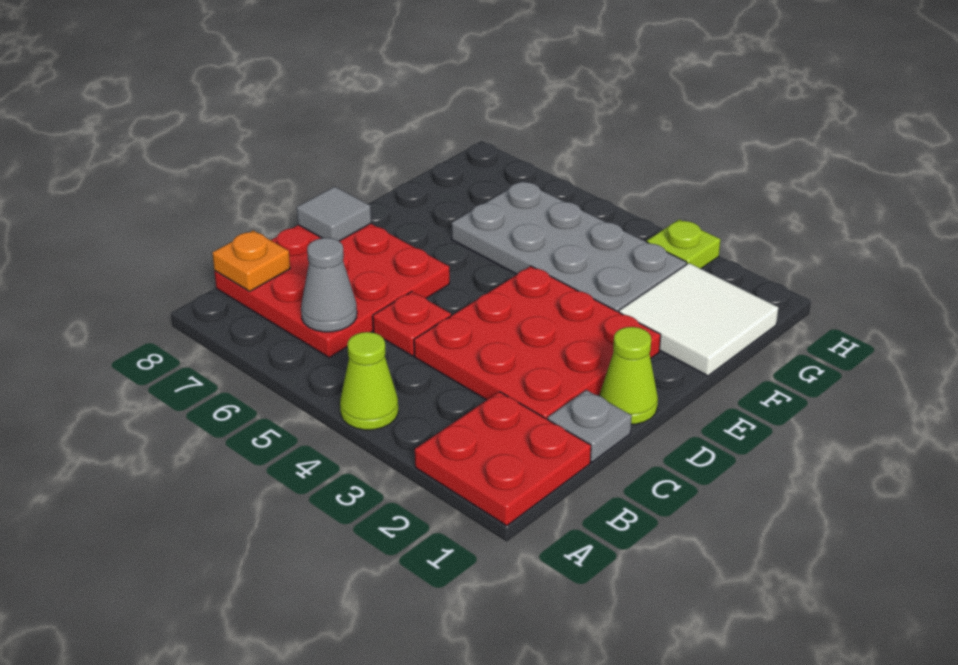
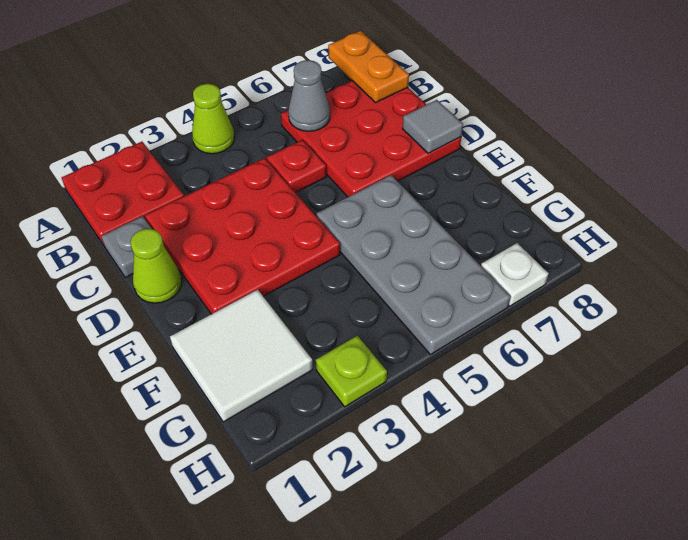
orange 1x1 plate [212,230,290,291] -> orange 1x2 plate [328,31,409,103]
grey 2x4 plate [452,181,687,312] -> grey 2x4 plate turned to [317,175,511,355]
none -> white 1x1 plate [481,243,549,306]

